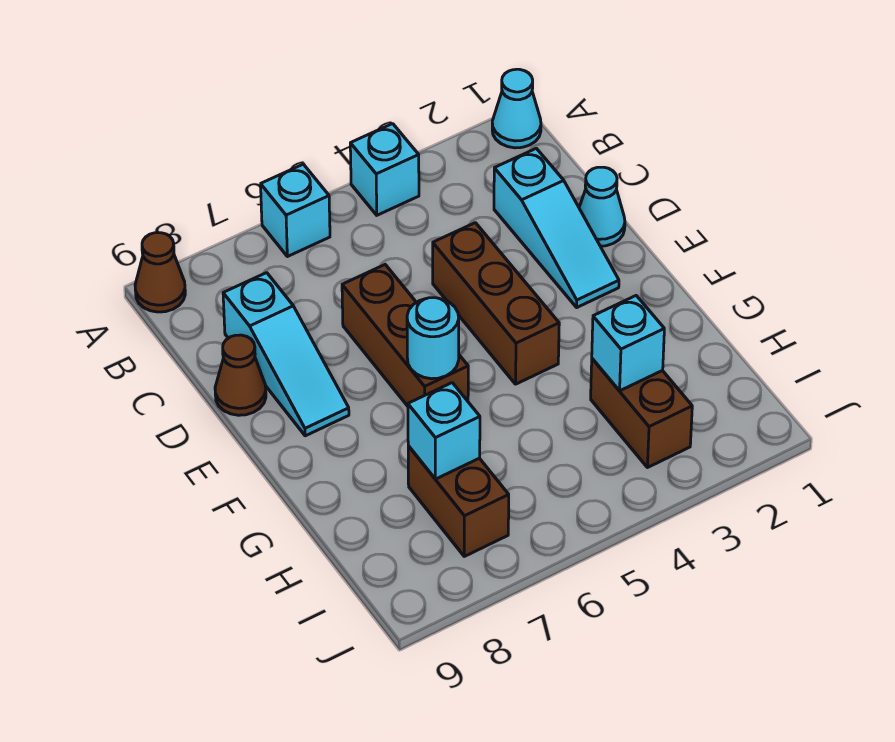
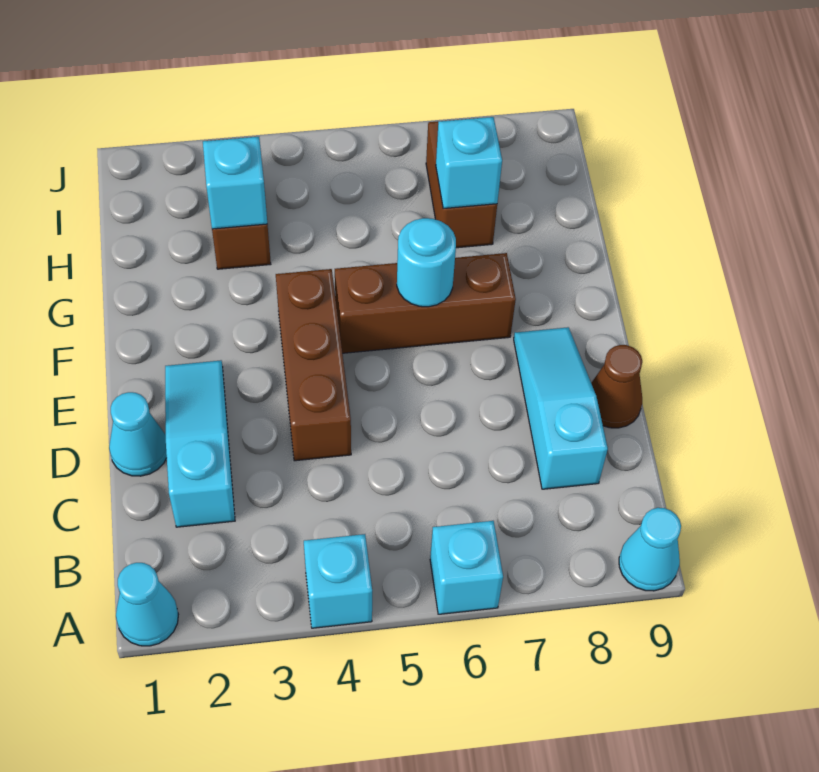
brown 1x1 cone [135,233,185,312] -> cyan 1x1 cone [619,508,681,591]
brown 1x3 brick [342,265,468,406] -> brown 1x3 brick turned to [335,253,516,353]

